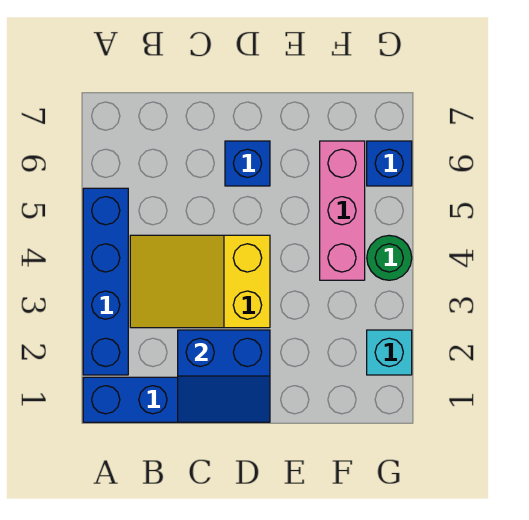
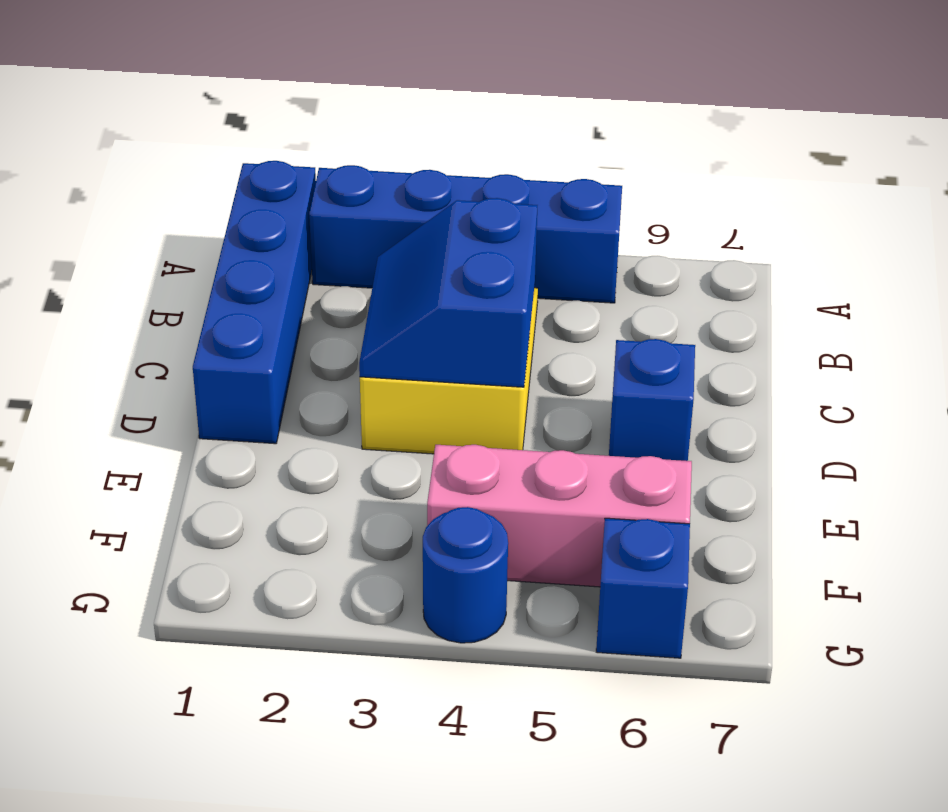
blue 2x2 slope [178,330,270,422] -> blue 2x2 slope moved to [359,198,537,387]
cyan 1x1 brick [367,330,412,375] -> none
green 1x1 round brick [367,235,412,280] -> blue 1x1 round brick [423,507,508,643]

